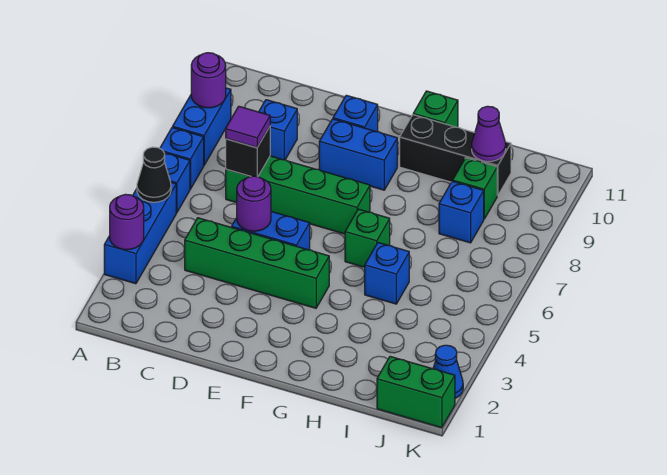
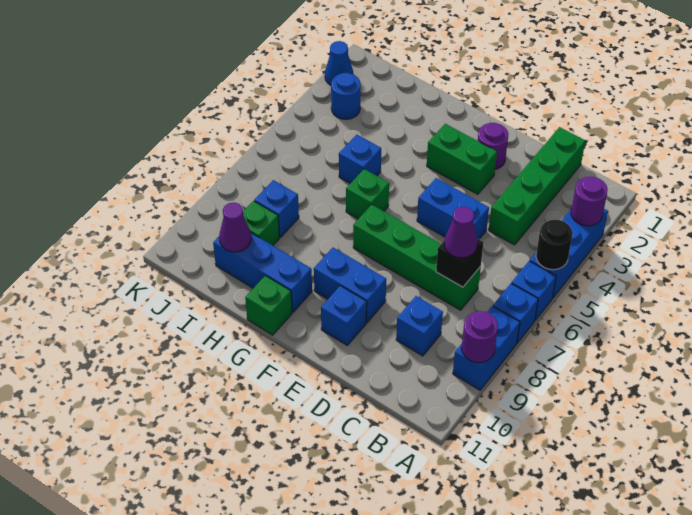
black 1x1 cone [137,147,171,202] -> black 1x1 round brick [536,220,573,270]
green 1x4 brick [185,218,329,308] -> green 1x4 brick turned to [489,127,585,245]
purple 1x1 tile [226,106,270,148] -> purple 1x1 cone [444,207,478,258]
purple 1x1 round brick [237,176,271,231] -> purple 1x1 round brick moved to [478,123,509,169]
black 1x3 brick [400,115,511,196] -> blue 1x3 brick [213,233,312,312]
green 1x2 brick [377,356,455,428] -> green 1x2 brick moved to [427,124,497,194]
none -> blue 1x1 round brick [331,73,361,119]

